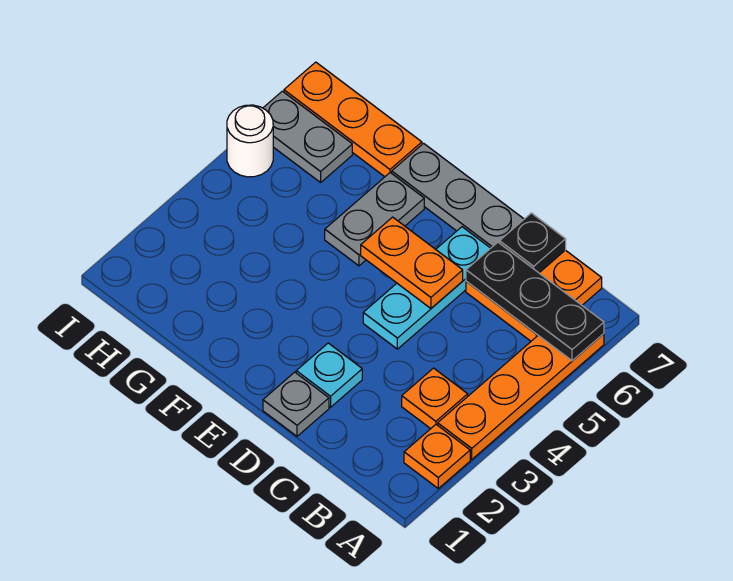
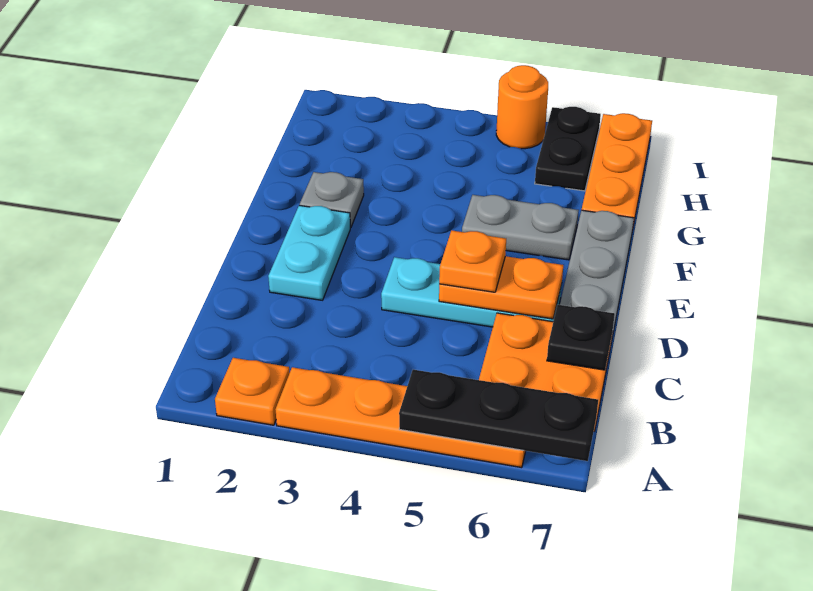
black 1x3 plate [466,242,604,361] -> black 1x3 plate turned to [399,370,598,461]
orange 1x1 plate [402,368,468,429] -> orange 1x1 plate moved to [439,230,506,292]
grey 1x1 plate [263,372,329,436] -> grey 1x1 plate moved to [300,172,364,228]
cyan 1x1 plate [296,343,362,407] -> cyan 1x2 plate [268,205,350,300]
orange 1x2 plate [361,217,463,308] -> orange 1x2 plate turned to [439,256,563,319]
grey 1x2 plate [263,91,352,182] -> black 1x2 plate [535,107,601,191]
white 1x1 round brick [227,105,273,177] -> orange 1x1 round brick [496,65,548,149]

